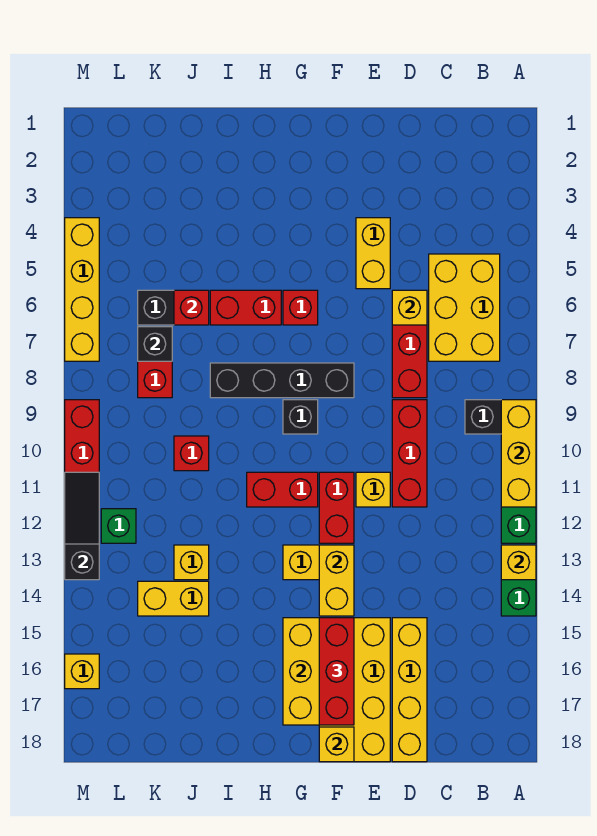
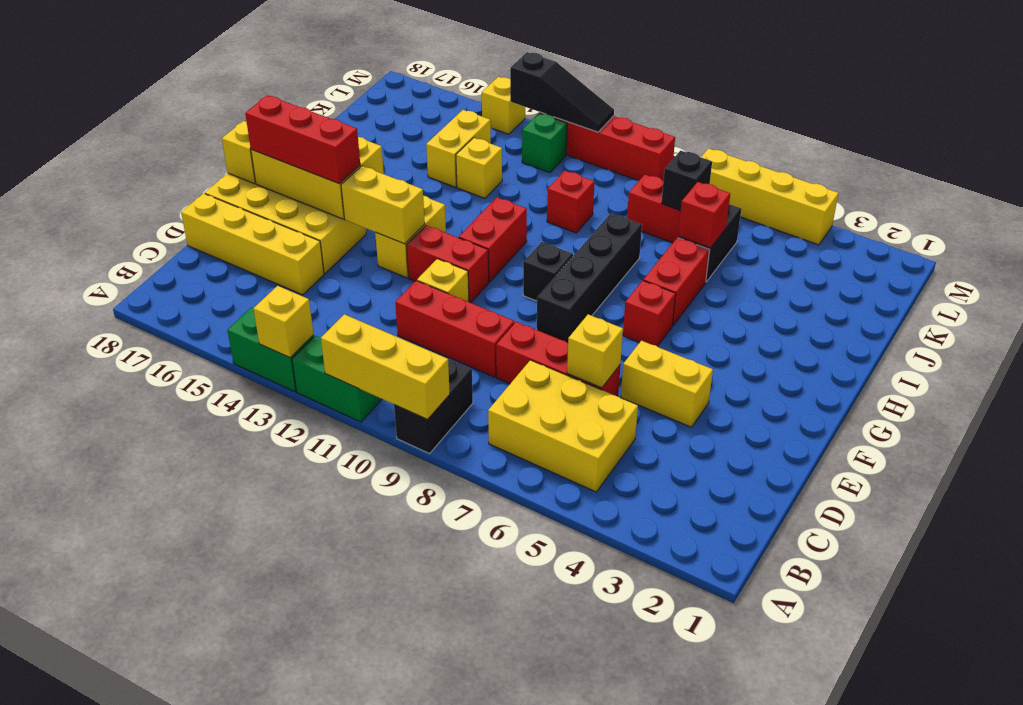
yellow 1x1 brick [65,654,99,689] -> yellow 1x1 brick moved to [482,77,525,134]

